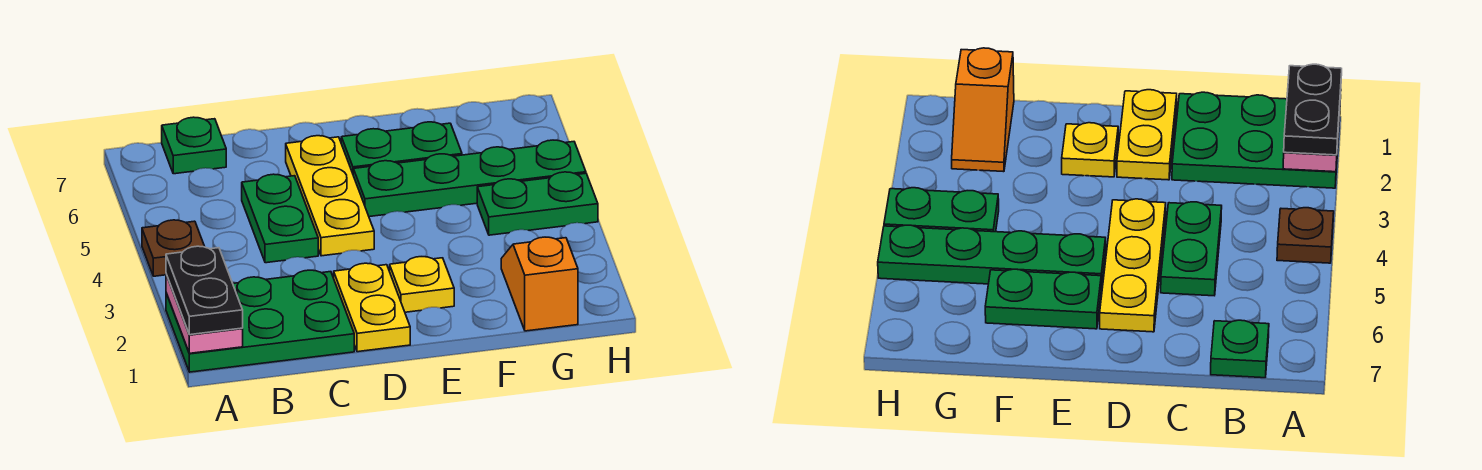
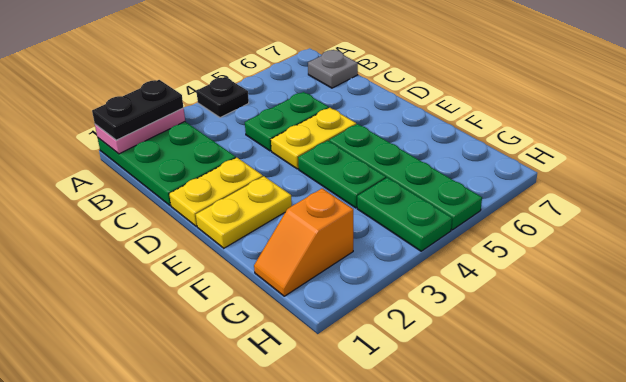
brown 1x1 plate [142,220,205,276] -> black 1x1 plate [196,77,249,118]
green 1x1 plate [162,117,226,174] -> grey 1x1 plate [308,50,358,88]
yellow 1x3 plate [286,136,374,256] -> yellow 1x2 plate [271,108,356,169]
yellow 1x1 plate [390,257,454,312] -> yellow 1x2 plate [196,176,292,248]
green 1x2 plate [341,122,462,173] -> green 1x2 plate moved to [298,141,386,208]
orange 1x2 slope [501,237,578,331] -> orange 1x2 slope turned to [254,189,353,296]

